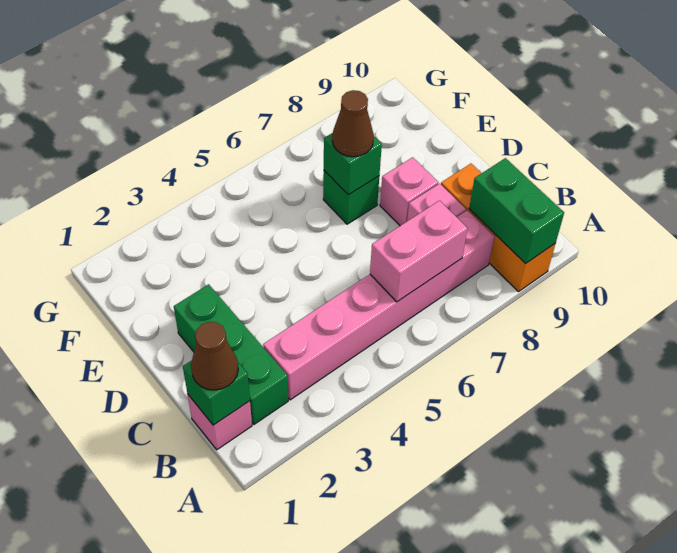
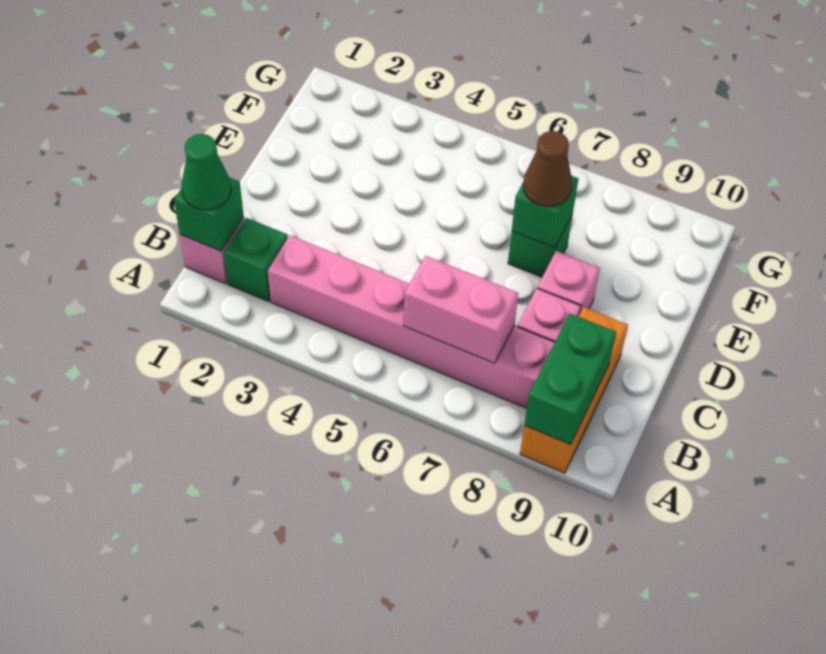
brown 1x1 cone [191,322,238,390] -> green 1x1 cone [182,134,231,210]
green 1x3 brick [174,284,288,424] -> green 1x1 brick [224,218,288,301]

